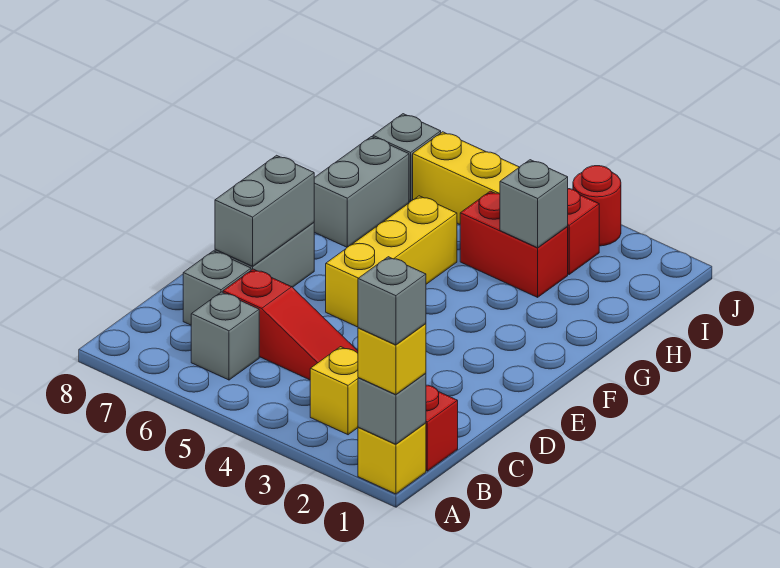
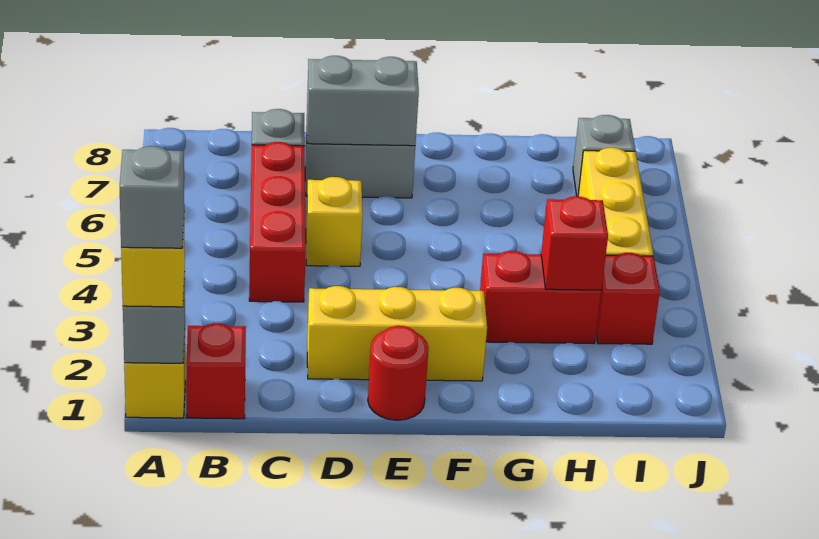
yellow 1x1 brick [310,347,358,435] -> yellow 1x1 brick moved to [306,177,363,266]
grey 1x1 brick [191,292,259,380] -> none
red 1x3 slope [223,269,358,380] -> red 1x3 brick [249,142,306,302]
yellow 1x3 brick [326,196,457,327] -> yellow 1x3 brick moved to [307,286,487,381]
grey 1x2 brick [314,137,409,247] -> none
red 1x2 brick [460,191,568,297] -> red 1x2 brick turned to [480,251,601,344]
grey 1x1 brick [500,160,568,248] -> red 1x1 brick [541,196,608,290]
red 1x1 round brick [573,166,621,246] -> red 1x1 round brick moved to [368,326,428,420]

